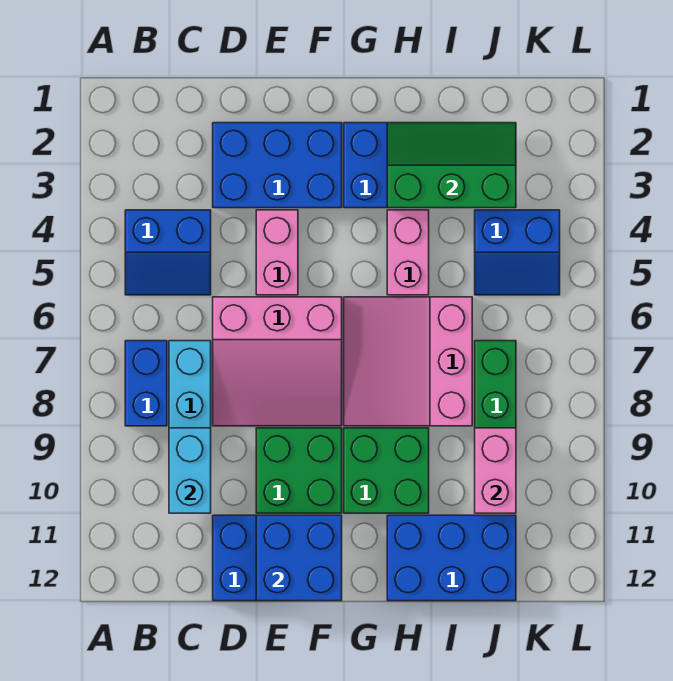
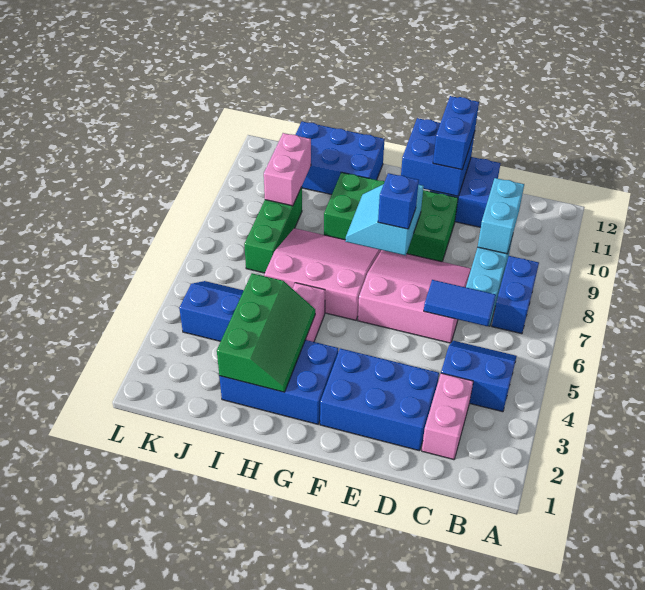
none -> blue 1x2 tile [424,280,496,326]
pink 1x2 brick [256,210,298,295] -> pink 1x2 brick moved to [422,373,473,460]
none -> blue 1x2 brick [433,96,479,170]
none -> cyan 2x2 slope [345,184,424,256]
none -> blue 1x1 brick [378,173,419,229]
pink 3x3 slope [344,297,472,426] -> pink 3x3 slope turned to [264,228,381,320]
green 2x3 slope [387,123,516,208] -> green 2x3 slope turned to [217,273,315,392]

